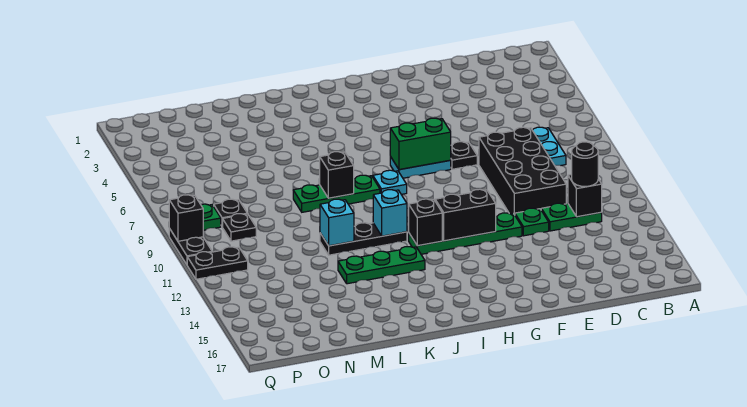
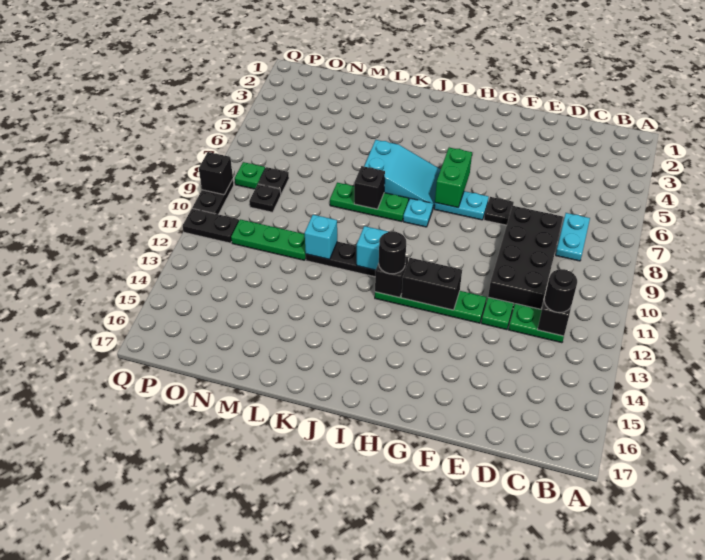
green 1x2 brick [390,118,451,170] -> green 1x2 brick turned to [435,147,472,208]
none -> cyan 2x3 slope [364,140,441,208]
none -> black 1x1 round brick [379,231,406,274]
green 1x3 plate [338,247,425,284] -> green 1x3 plate moved to [231,219,306,260]

